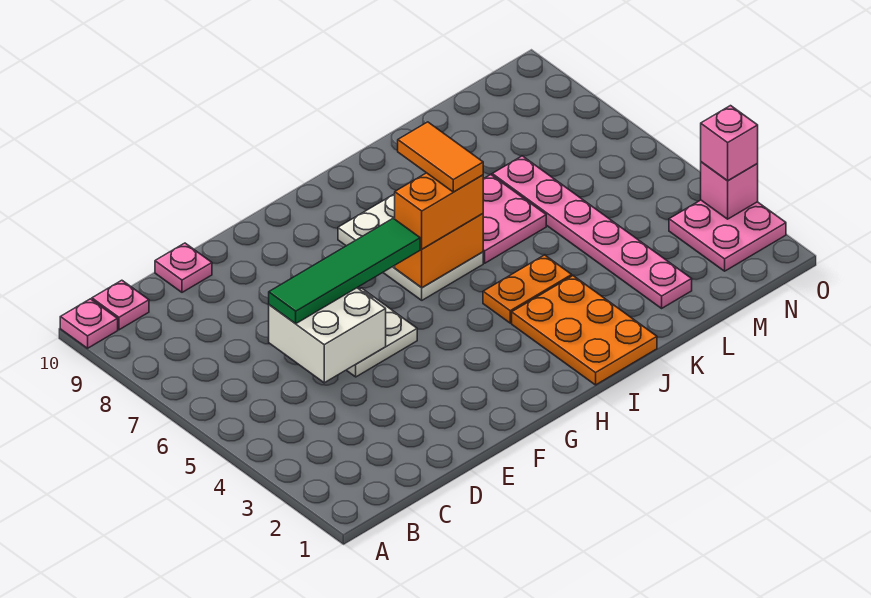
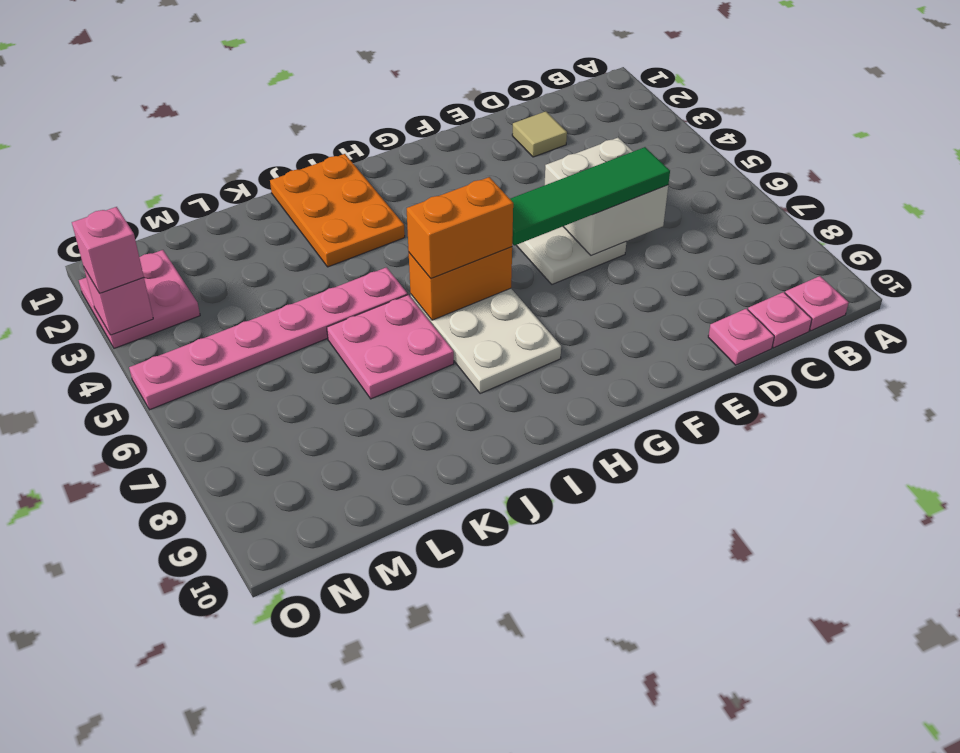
pink 1x1 plate [60,299,118,348] -> pink 1x1 plate moved to [748,292,812,348]
none -> tan 1x1 tile [512,111,567,157]
orange 1x2 plate [483,255,572,323] -> none
orange 1x2 tile [398,122,483,192] -> none
pink 1x6 plate [492,156,692,308] -> pink 1x6 plate turned to [129,267,407,410]

